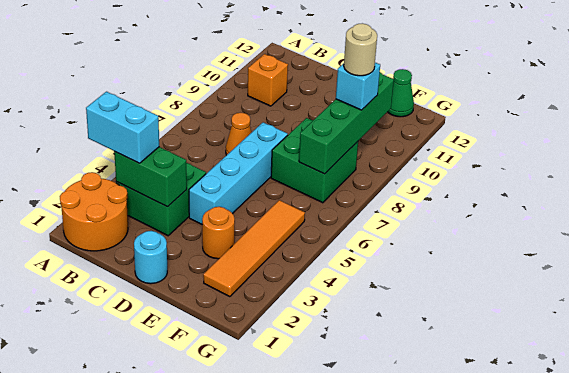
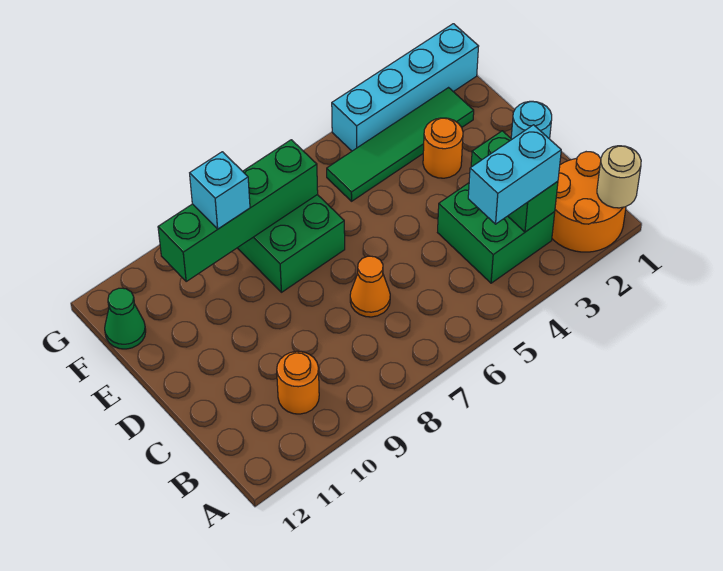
cyan 1x2 brick [86,92,159,163] -> cyan 1x2 brick turned to [468,125,561,224]
orange 1x1 brick [248,54,288,106] -> orange 1x1 round brick [277,351,319,414]
cyan 1x4 brick [189,122,288,224] -> cyan 1x4 brick moved to [332,24,479,151]
orange 1x4 tile [203,200,305,297] -> green 1x4 tile [327,88,474,201]
tan 1x1 round brick [344,23,377,76] -> tan 1x1 round brick moved to [597,146,641,208]

